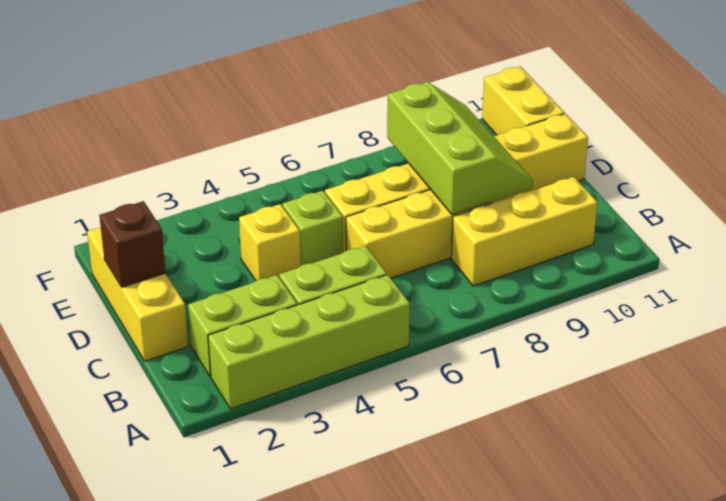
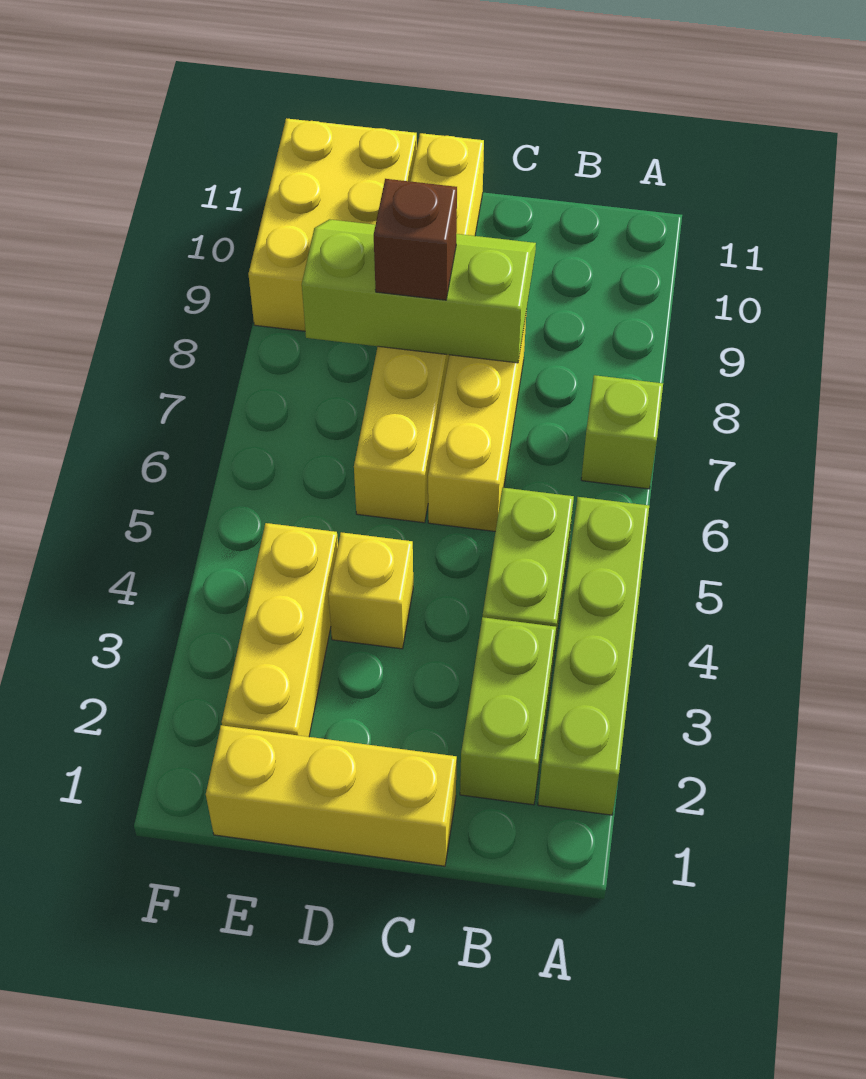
yellow 1x3 brick [451,177,598,286] -> yellow 1x3 brick moved to [222,523,338,737]
brown 1x1 brick [99,201,166,287] -> brown 1x1 brick moved to [374,179,457,300]
lime 1x1 brick [282,191,343,266] -> lime 1x1 brick moved to [581,375,663,489]
yellow 1x2 brick [482,67,565,135] -> yellow 2x3 brick [248,118,417,331]

